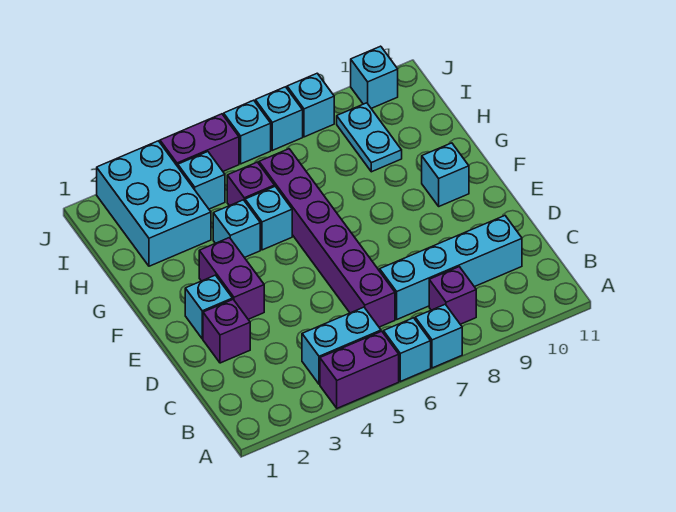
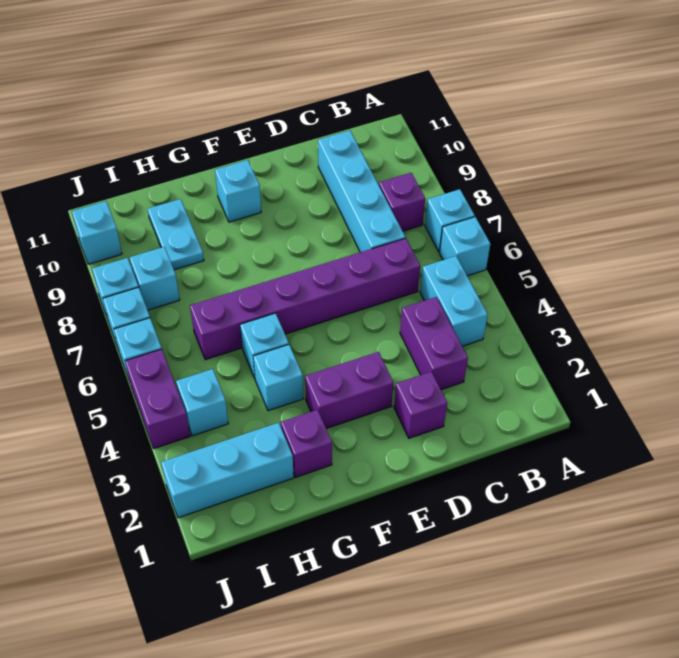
purple 1x2 brick [320,331,399,408] -> purple 1x2 brick moved to [400,297,468,390]
cyan 1x1 brick [185,275,232,339] -> cyan 1x1 brick moved to [130,247,180,310]
cyan 2x3 brick [97,141,211,266] -> cyan 1x3 brick [161,423,294,518]
purple 1x1 brick [227,162,275,206] -> purple 1x1 brick moved to [281,410,332,477]
cyan 1x2 plate [337,103,402,172] -> cyan 1x2 plate turned to [148,199,204,270]

